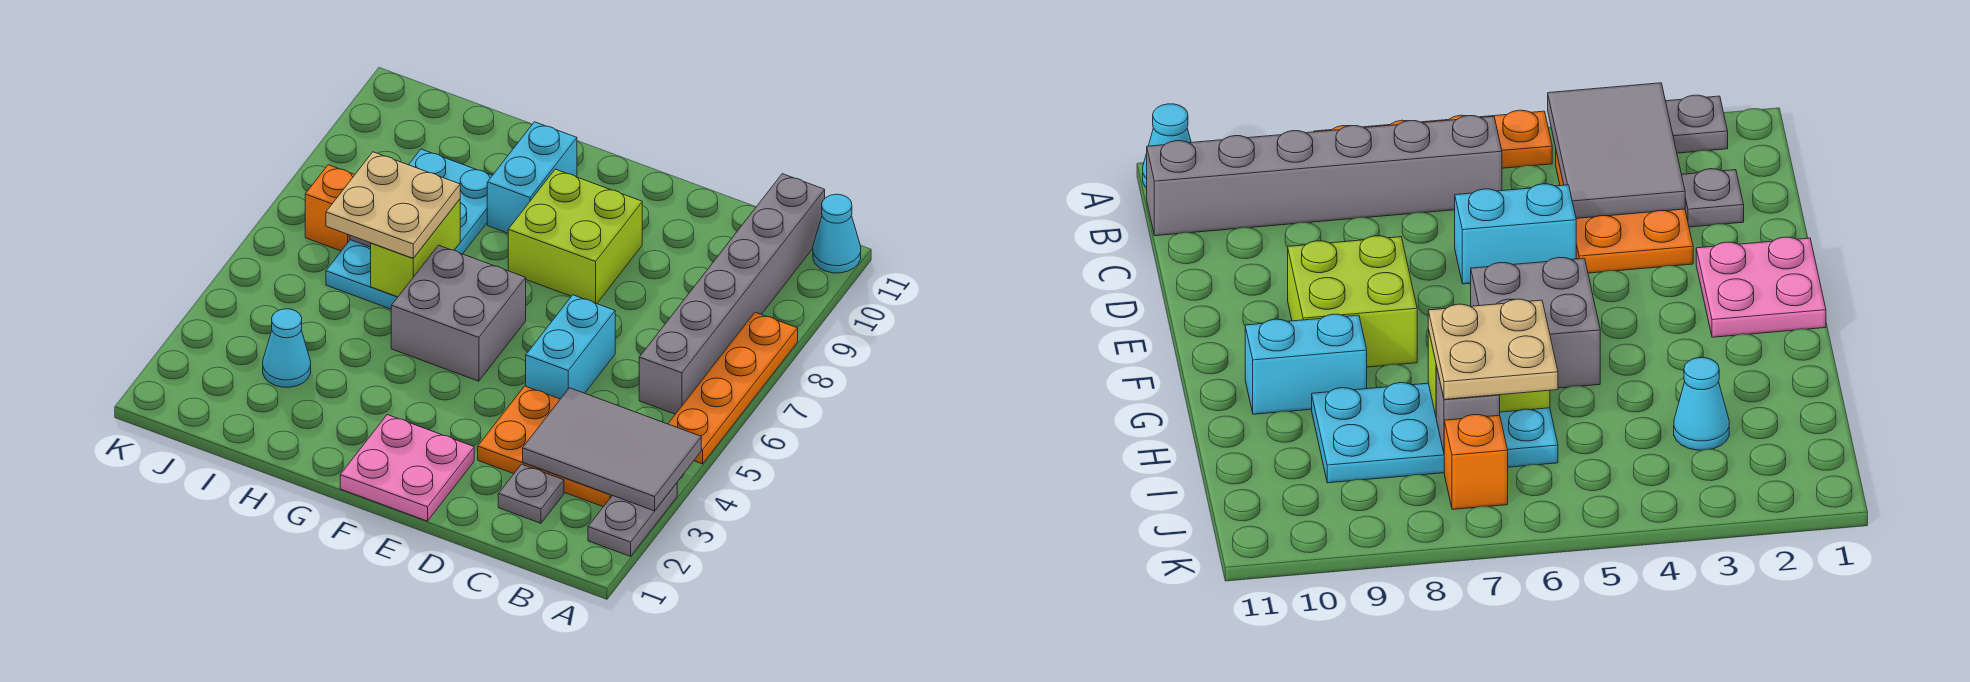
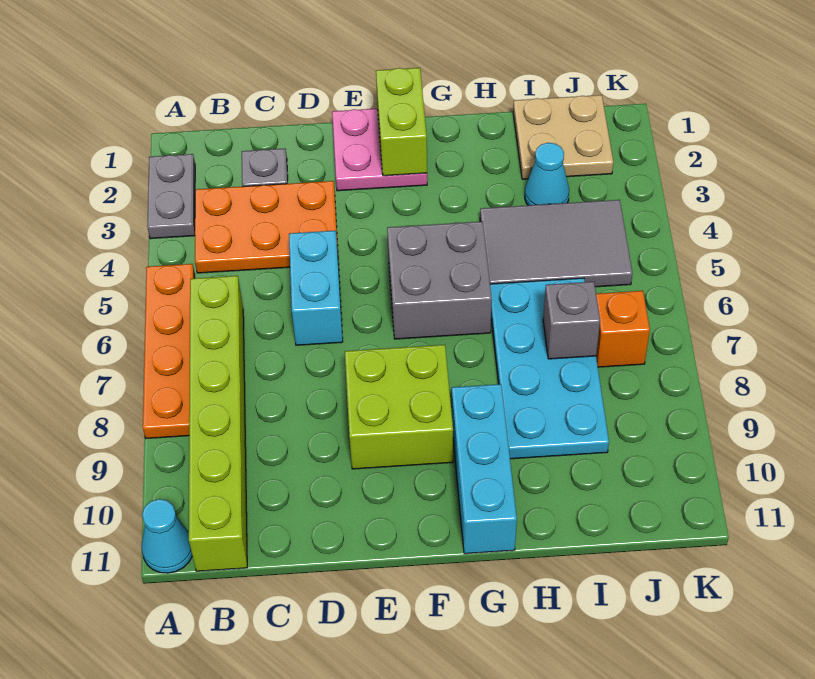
grey 2x3 tile [523,388,701,511] -> grey 2x3 tile moved to [480,200,632,287]
grey 1x6 brick [639,174,825,414] -> lime 1x6 brick [189,276,247,571]
cyan 1x2 brick [487,122,577,233] -> cyan 1x3 brick [452,384,517,554]
lime 1x2 brick [371,199,460,297] -> lime 1x2 brick moved to [376,68,427,176]
tan 2x2 plate [326,152,460,258] -> tan 2x2 plate moved to [513,95,613,179]

